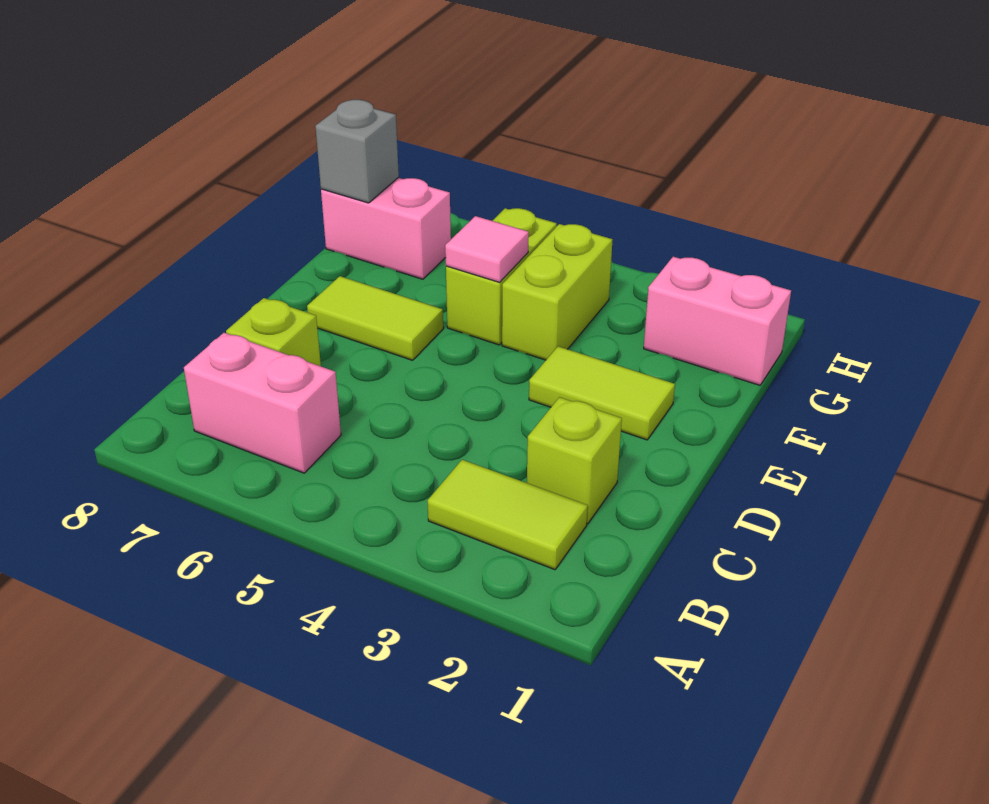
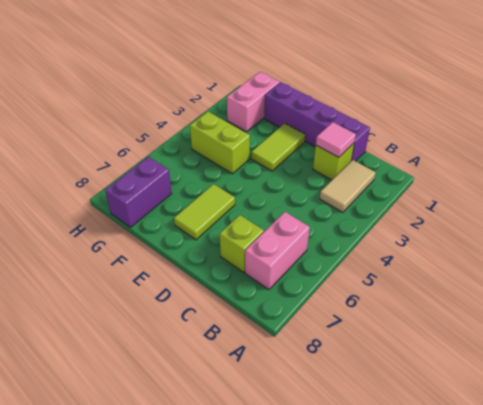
lime 1x2 tile [427,460,588,570] -> tan 1x2 tile [320,160,376,212]
none -> purple 1x4 brick [264,82,370,161]
lime 1x2 brick [446,208,557,345] -> none
pink 1x1 tile [445,216,529,282] -> pink 1x1 tile moved to [316,122,356,157]
pink 1x2 brick [321,178,451,279] -> purple 1x2 brick [105,157,172,227]
grey 1x1 brick [315,100,399,203] -> none

